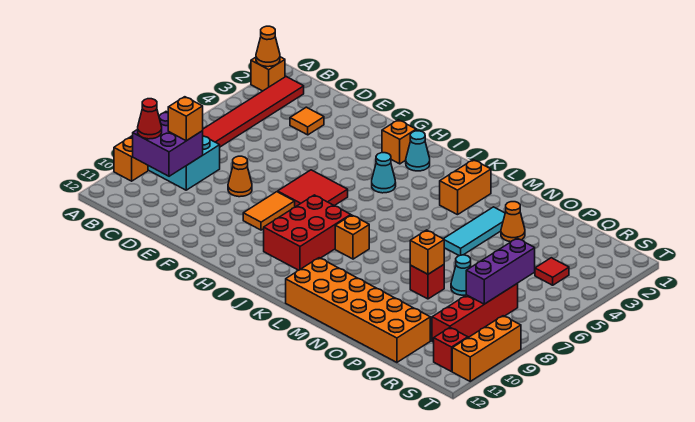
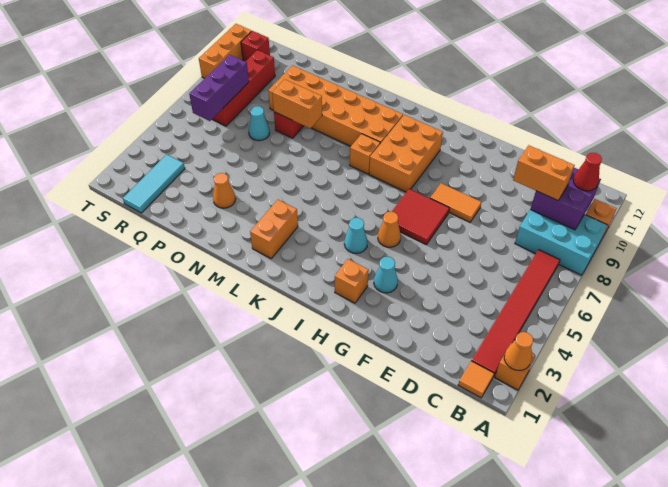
orange 1x1 brick [168,97,203,141] -> orange 1x2 brick [513,145,575,200]
orange 1x1 tile [290,107,324,135] -> orange 1x1 tile moved to [458,361,494,398]
orange 1x1 cone [228,156,252,197] -> orange 1x1 cone moved to [378,212,401,247]
orange 1x2 tile [243,192,295,230] -> orange 1x2 tile turned to [430,183,481,222]
cyan 1x1 cone [406,131,430,171] -> cyan 1x1 cone moved to [374,257,398,293]
red 2x3 brick [264,195,351,270] -> orange 2x3 brick [369,115,443,192]
orange 2x6 brick [286,258,430,362] -> orange 2x6 brick moved to [268,65,403,146]
cyan 1x3 tile [444,207,505,256] -> cyan 1x3 tile moved to [123,154,185,213]
orange 1x1 brick [410,230,444,274] -> orange 1x2 brick [272,79,322,128]
red 1x1 tile [535,258,569,285] -> none

